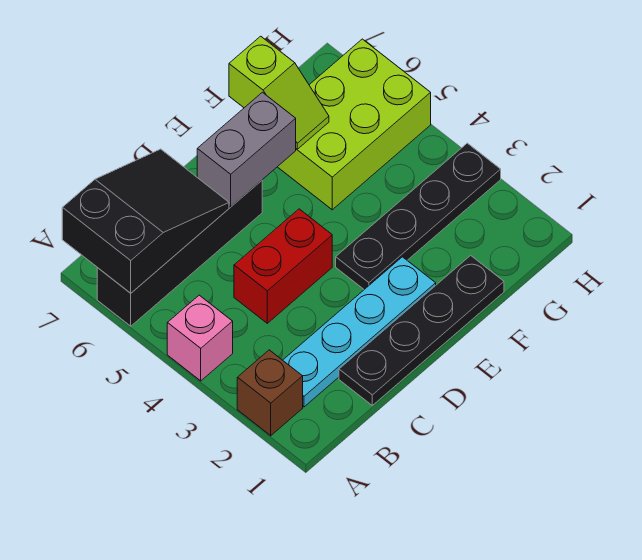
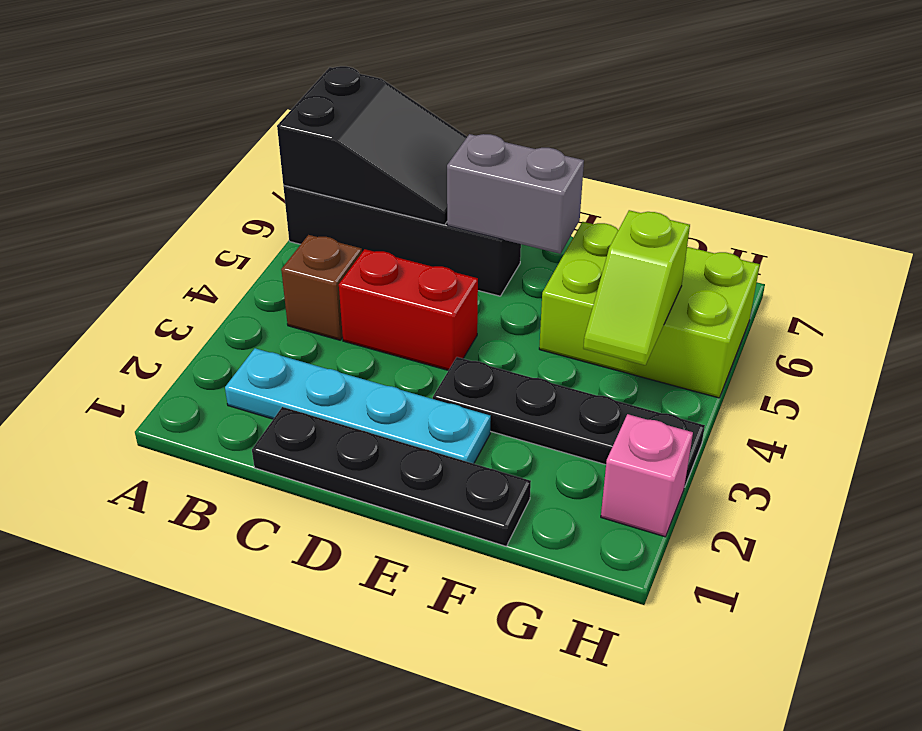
brown 1x1 brick [237,350,303,436] -> brown 1x1 brick moved to [281,235,362,340]
pink 1x1 brick [167,295,233,381] -> pink 1x1 brick moved to [601,414,693,537]
lime 1x2 slope [229,36,329,149] -> lime 1x2 slope moved to [583,210,690,365]

